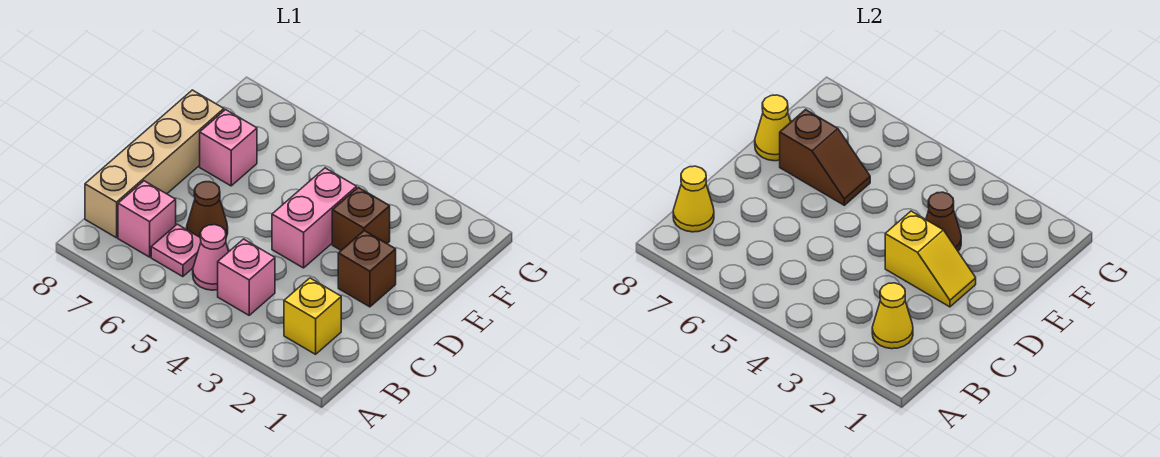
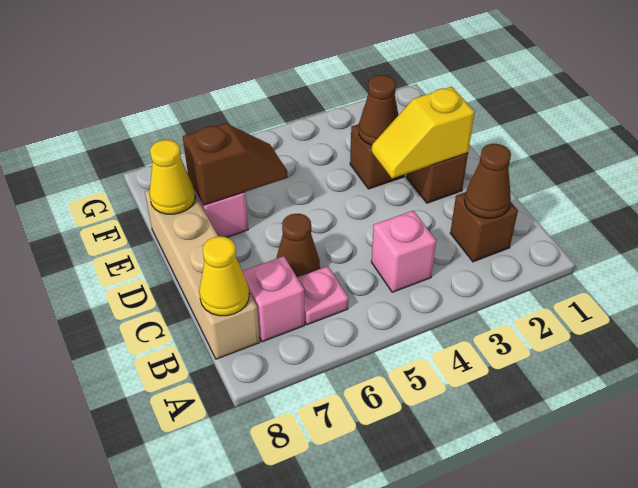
yellow 1x1 brick [284,278,341,354] -> brown 1x1 brick [450,192,518,262]
yellow 1x1 cone [872,283,913,349] -> brown 1x1 cone [465,144,511,218]
pink 1x1 cone [193,225,229,290] -> none
yellow 1x2 slope [885,211,976,307] -> yellow 1x2 slope turned to [372,87,475,178]
pink 1x2 brick [272,168,357,268] -> none

